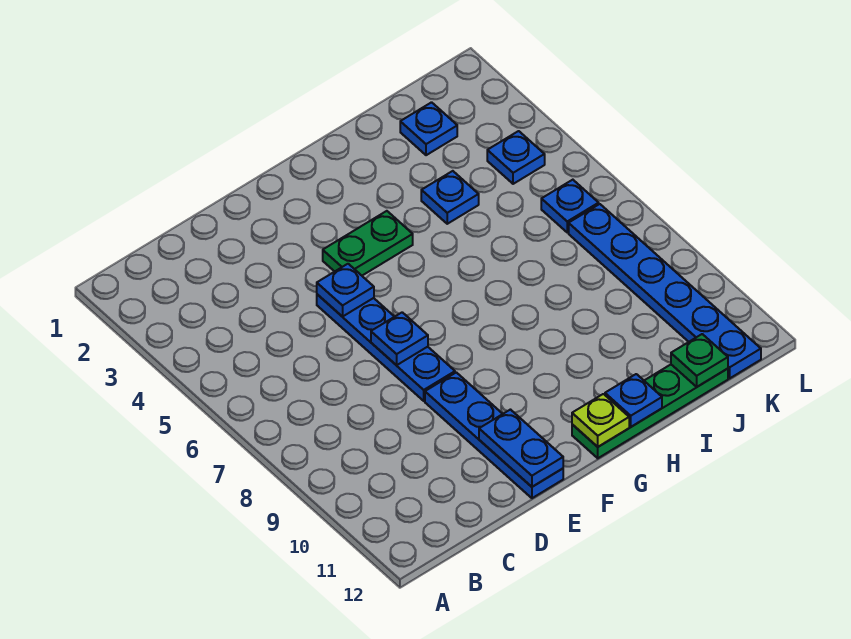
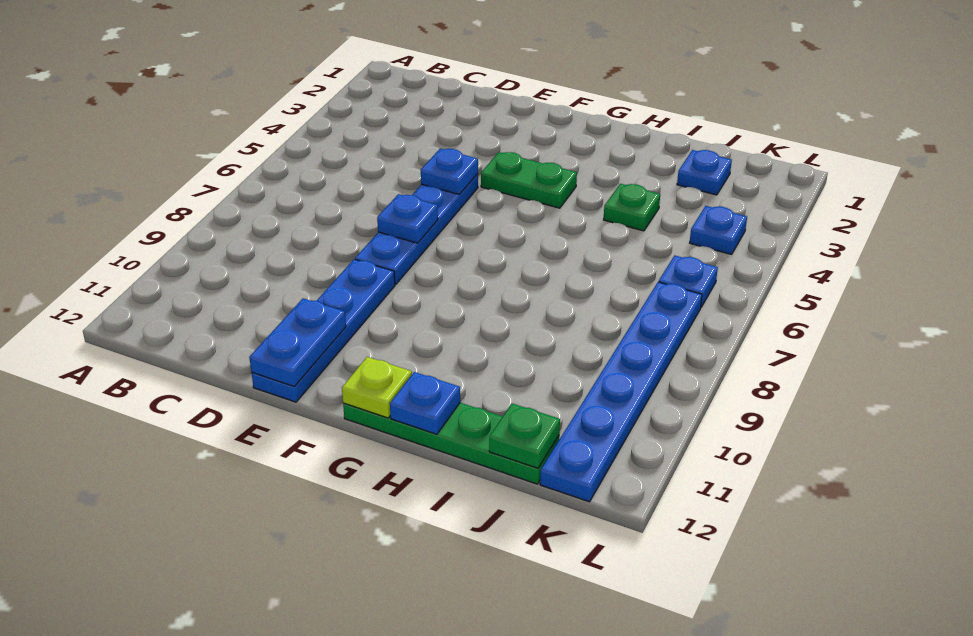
blue 1x1 plate [421,171,479,224] -> green 1x1 plate [604,184,660,231]

